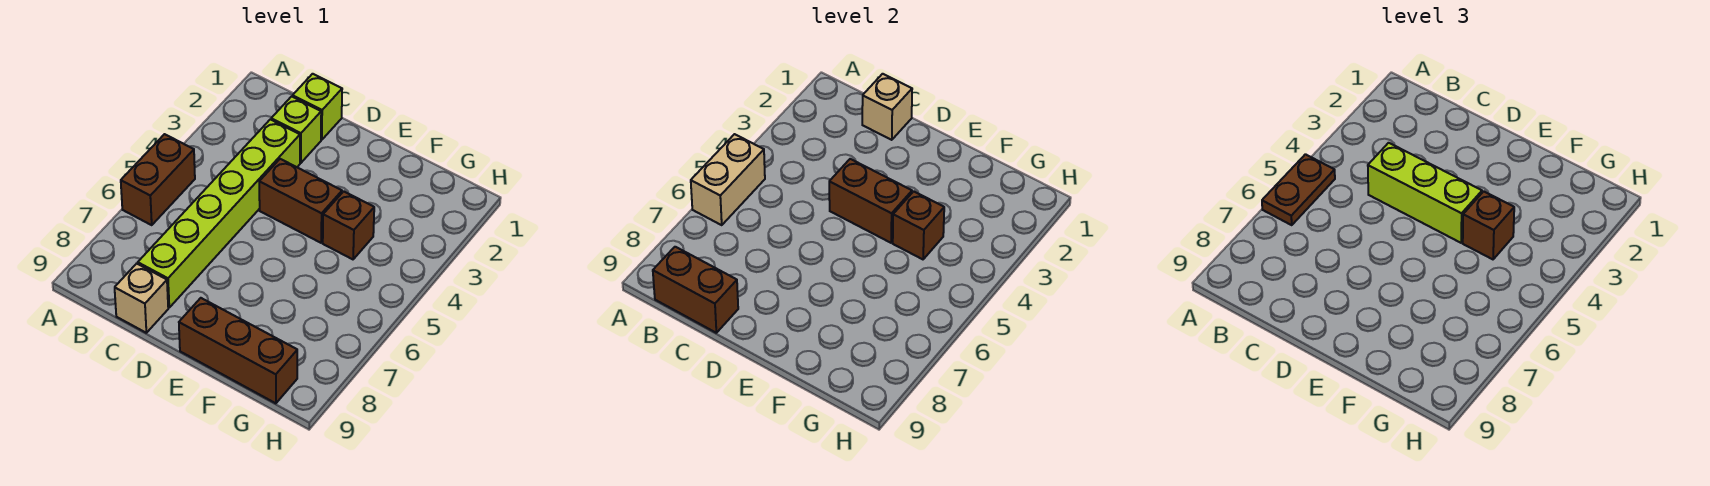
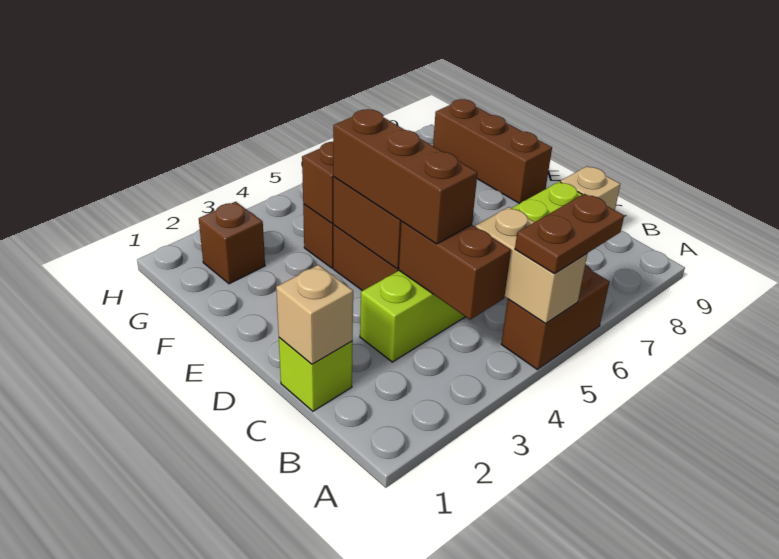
tan 1x2 brick [691,134,765,225] -> tan 1x2 brick turned to [475,207,587,323]
brown 1x2 brick [653,247,738,333] -> brown 1x2 brick moved to [399,222,511,320]
lime 1x1 brick [271,96,321,163] -> none
lime 1x3 brick [1368,143,1482,243] -> brown 1x3 brick [333,109,478,244]
brown 1x1 brick [1463,191,1514,259] -> brown 1x1 brick moved to [199,202,265,284]

